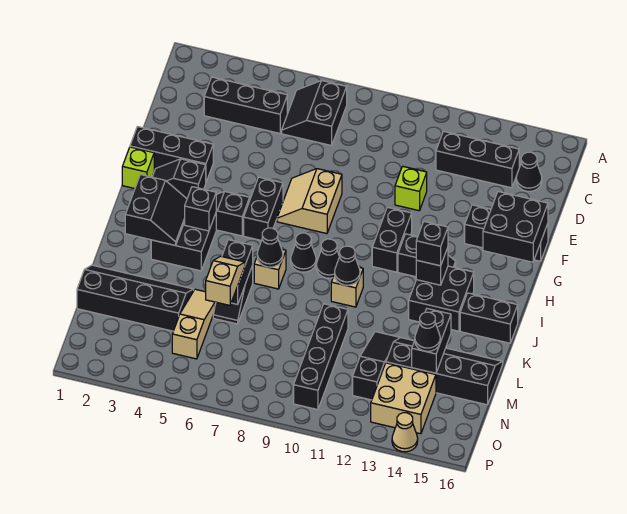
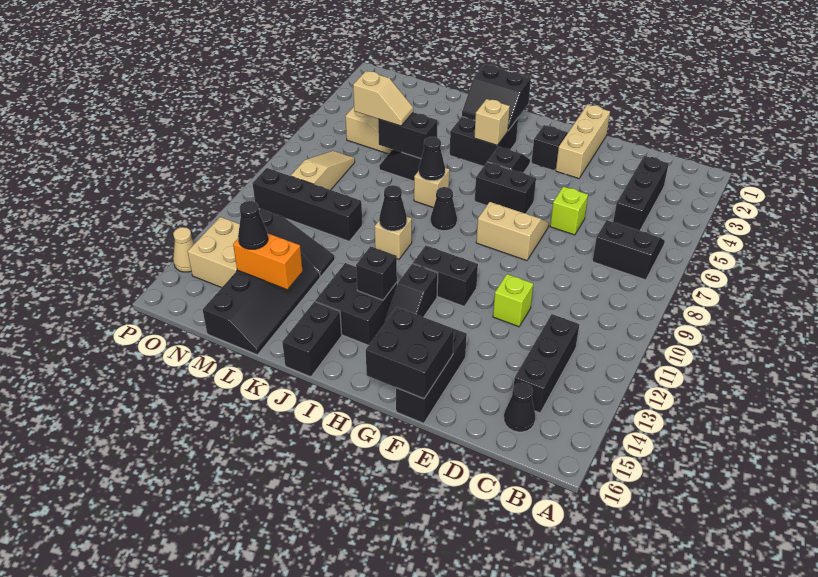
black 1x3 brick [130,127,213,182] -> tan 1x3 brick [556,105,610,179]
lime 1x1 brick [122,147,154,189] -> lime 1x1 brick moved to [550,187,588,235]
black 1x1 brick [185,187,216,231] -> tan 1x1 brick [474,99,510,145]
black 1x1 cone [316,239,339,278] -> none
black 1x1 brick [416,222,448,266] -> none
black 2x4 slope [77,265,194,331] -> none
black 1x2 brick [412,309,451,373] -> orange 1x2 brick [233,233,303,289]
none -> tan 1x3 slope [291,151,355,190]

